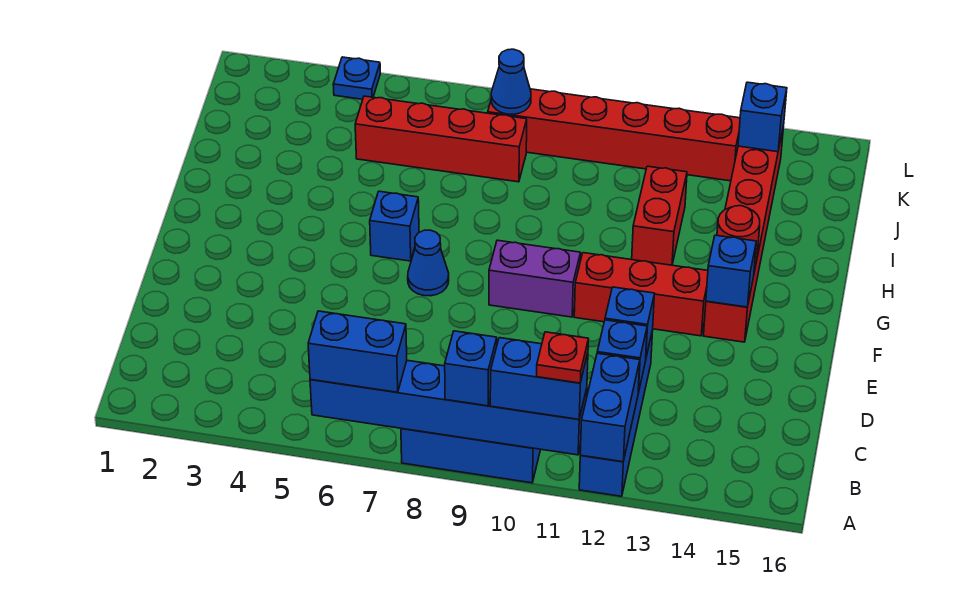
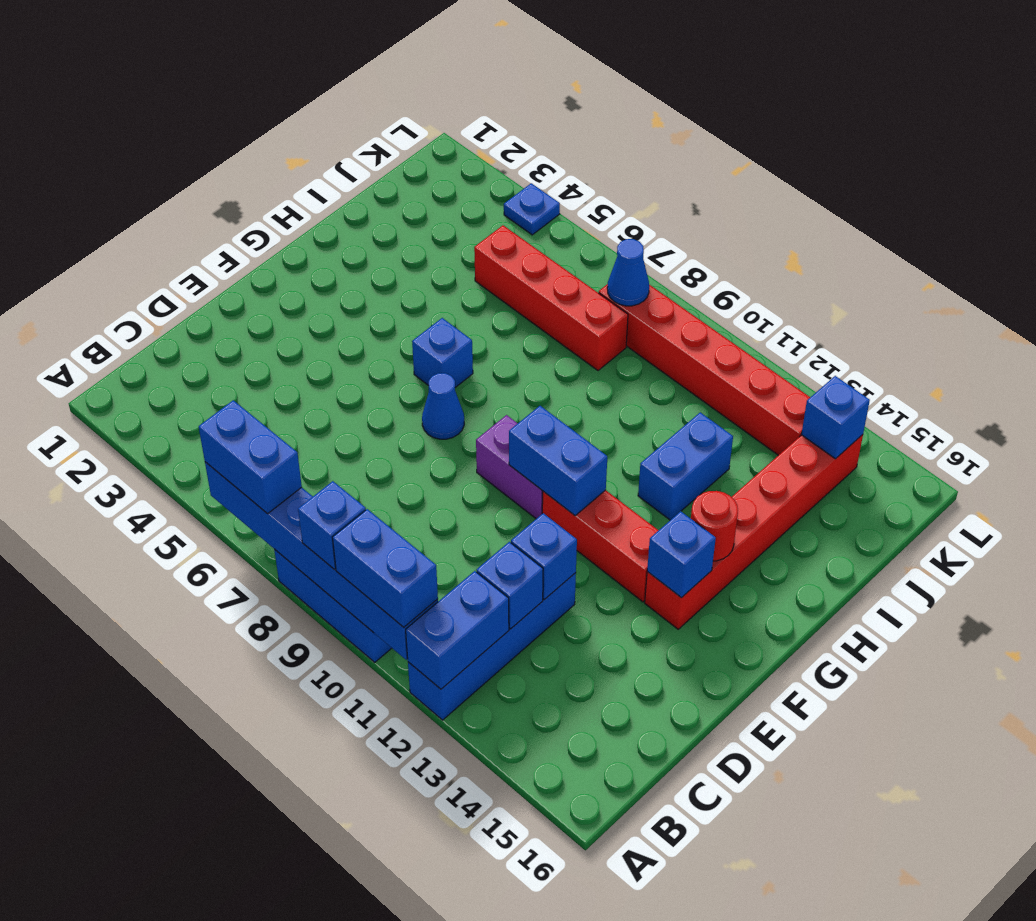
red 1x1 plate [537,332,588,383] -> none
none -> blue 1x2 brick [509,406,607,515]
red 1x2 brick [632,166,687,265] -> blue 1x2 brick [638,412,733,520]

